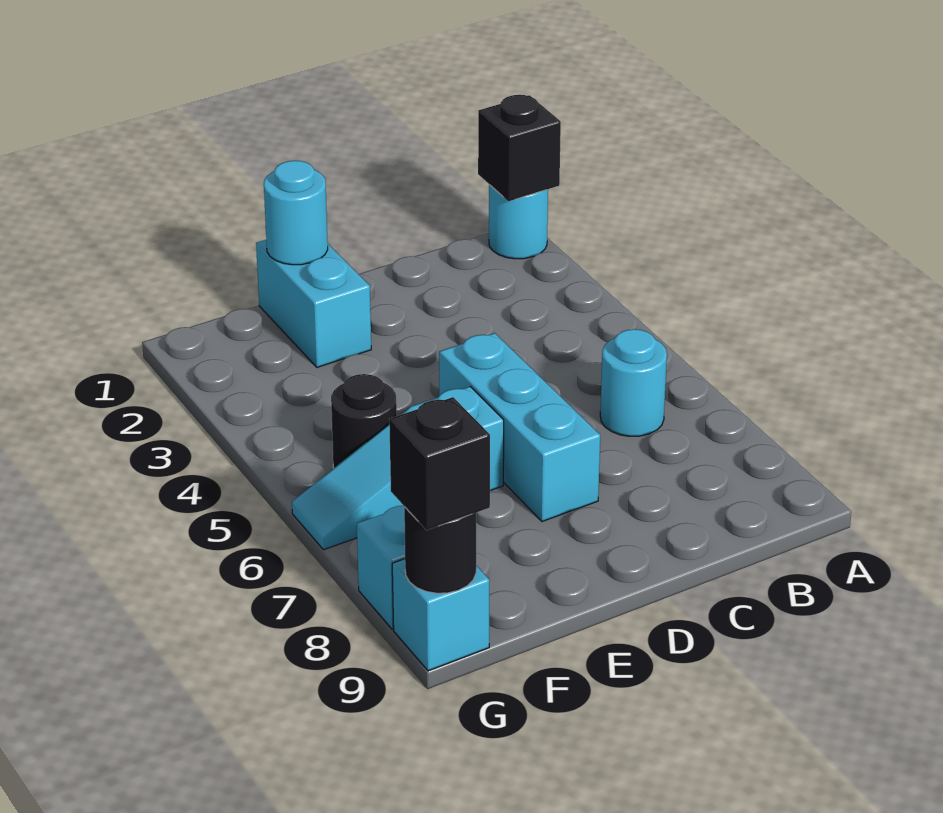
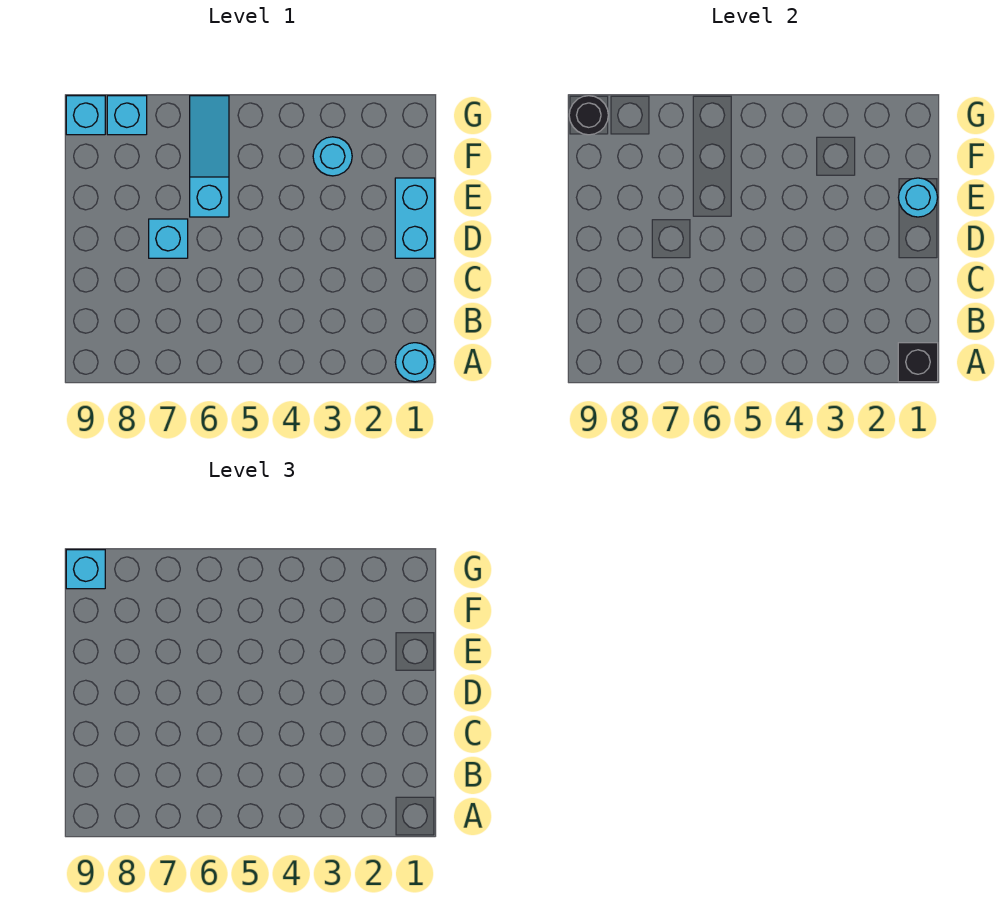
cyan 1x1 round brick [600,329,667,436] -> cyan 1x1 round brick moved to [313,137,352,176]
cyan 1x3 brick [439,333,600,521] -> cyan 1x1 brick [149,219,188,258]
cyan 1x2 brick [256,240,371,367] -> cyan 1x2 brick turned to [395,178,435,258]
black 1x1 round brick [331,374,397,468] -> none
black 1x1 brick [389,397,490,530] -> cyan 1x1 brick [66,550,105,589]

